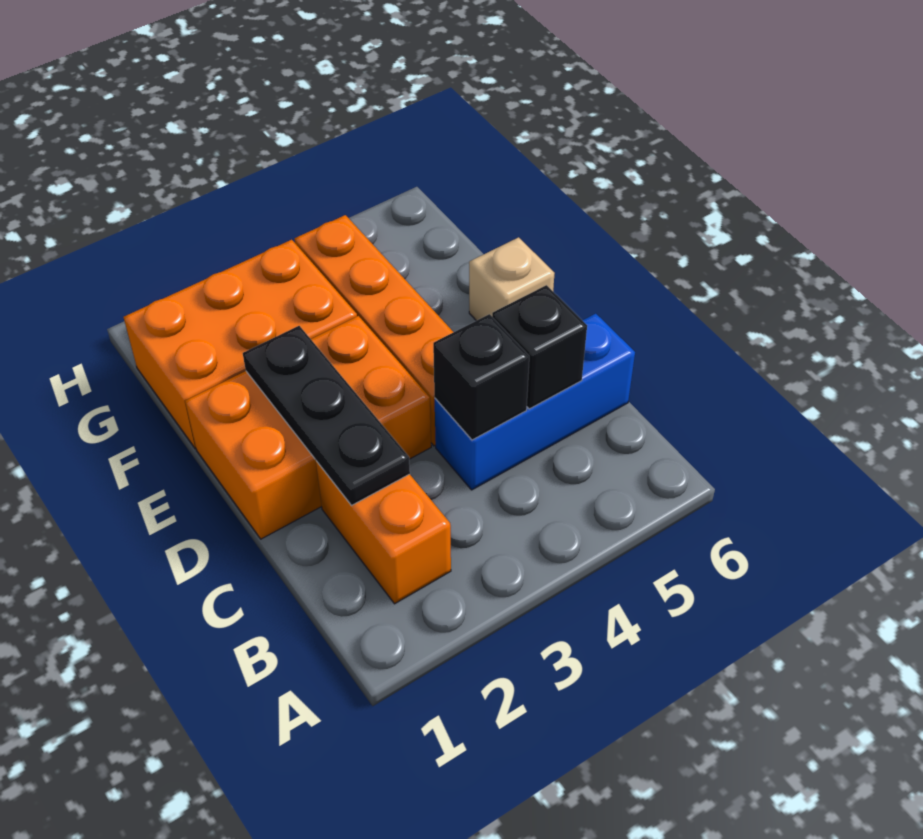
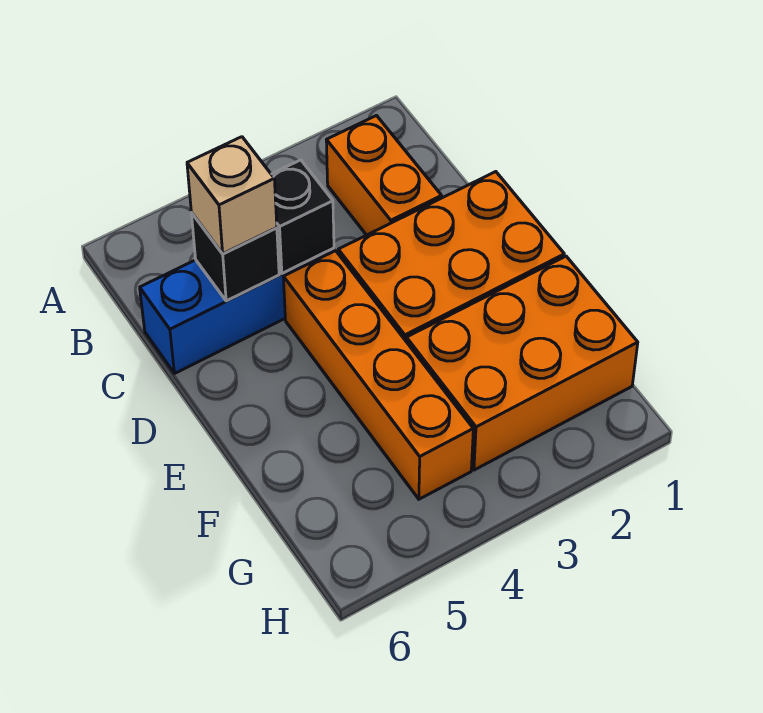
black 1x3 plate [243,326,410,506] -> none
tan 1x1 brick [469,237,555,321] -> tan 1x1 brick moved to [187,137,277,254]

